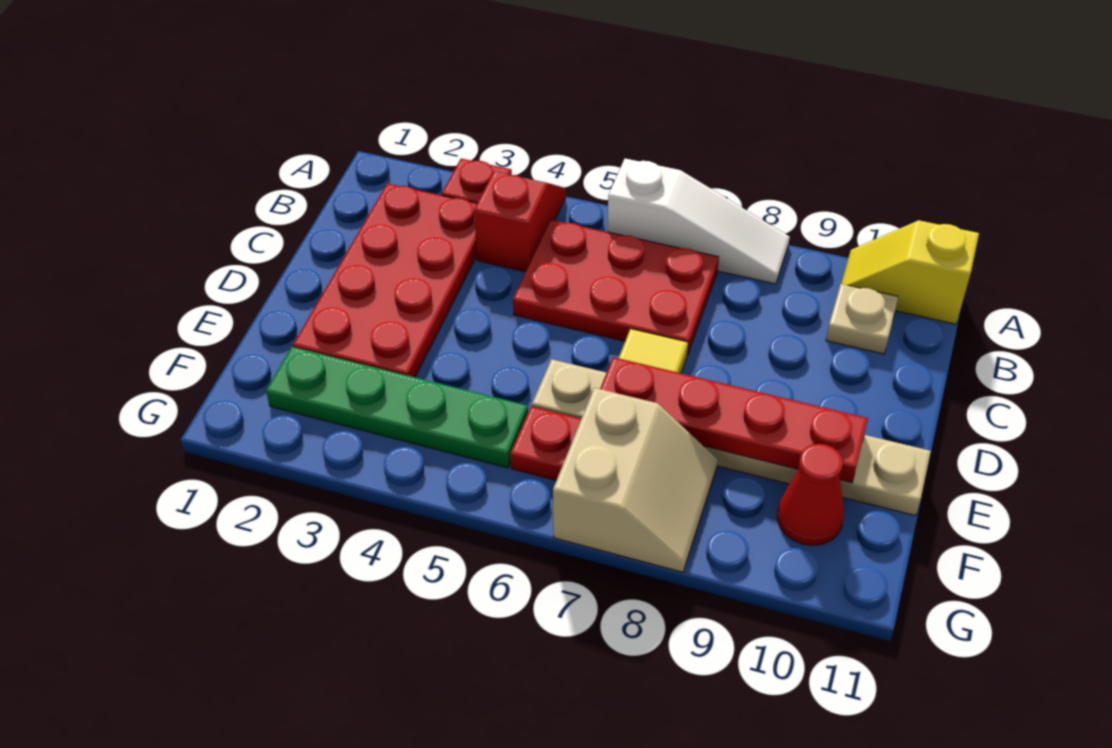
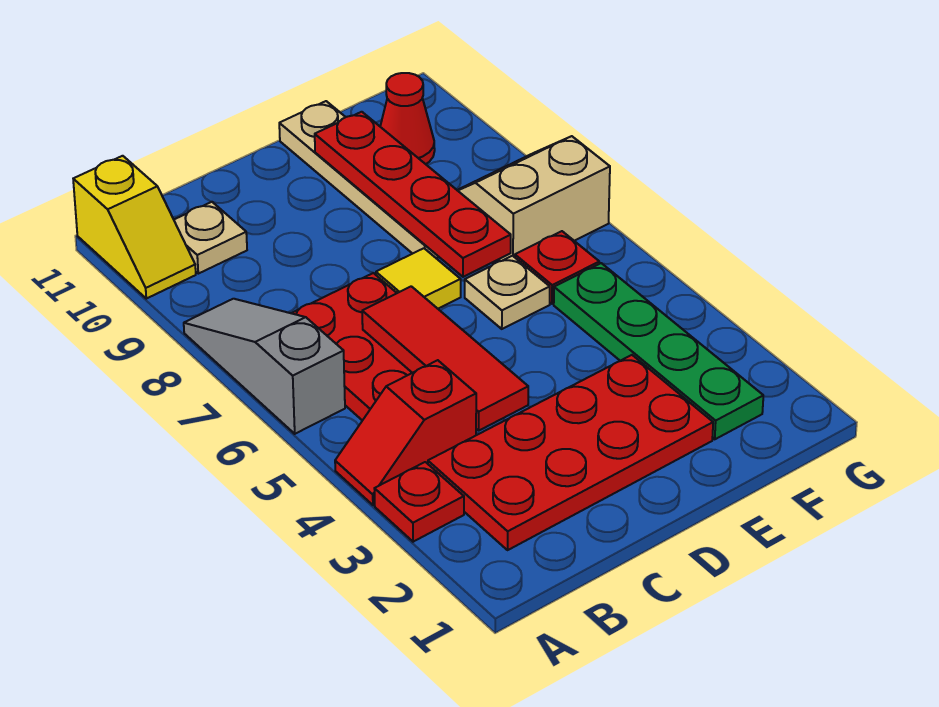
white 1x3 slope [607,159,790,284] -> grey 1x3 slope [184,299,345,434]
none -> red 1x3 tile [362,286,528,430]

